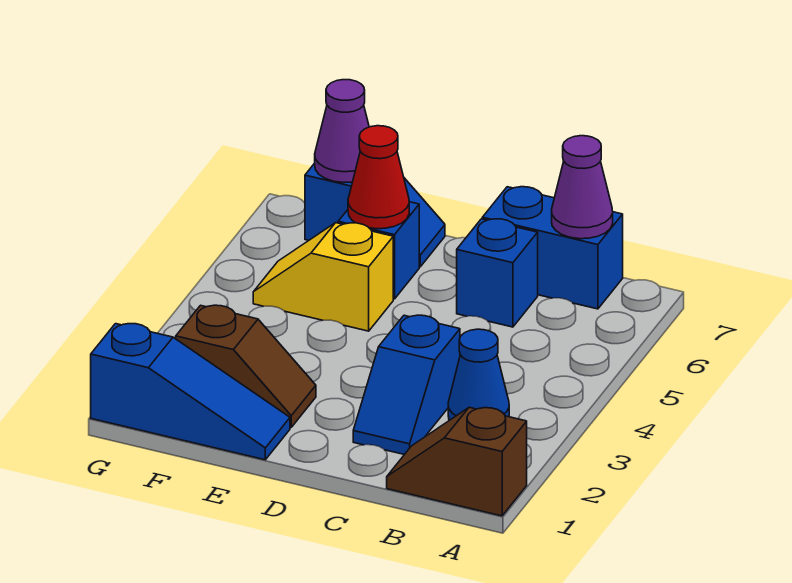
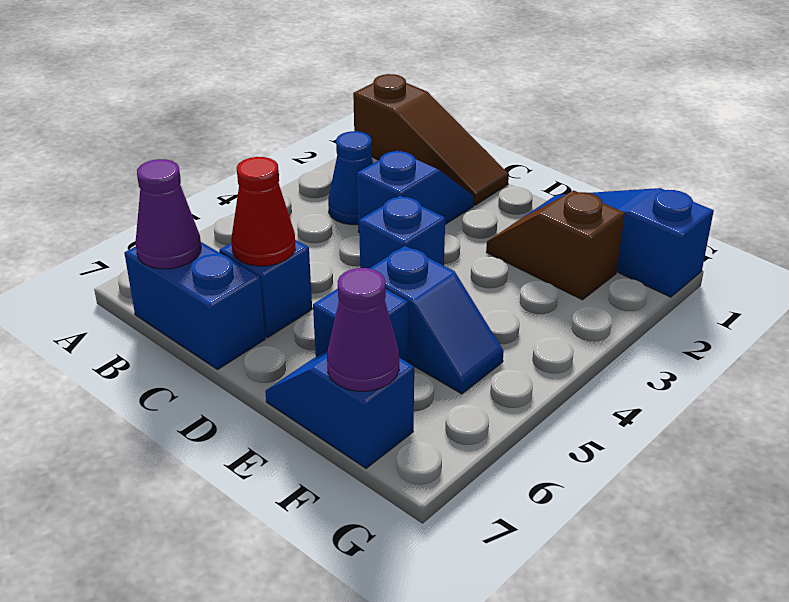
brown 1x2 slope [387,407,527,516] -> brown 1x3 slope [353,74,509,205]
none -> blue 1x1 brick [359,196,445,269]
yellow 1x2 slope [253,223,393,331] -> blue 1x2 slope [369,246,504,394]
red 1x1 cone [348,126,409,229] -> red 1x1 cone moved to [231,157,295,266]

